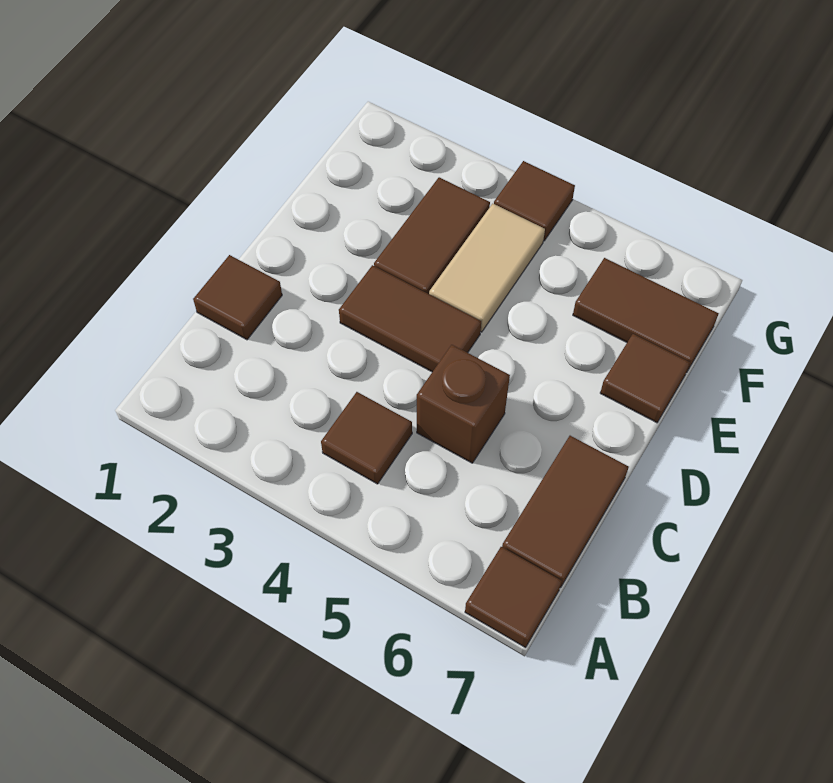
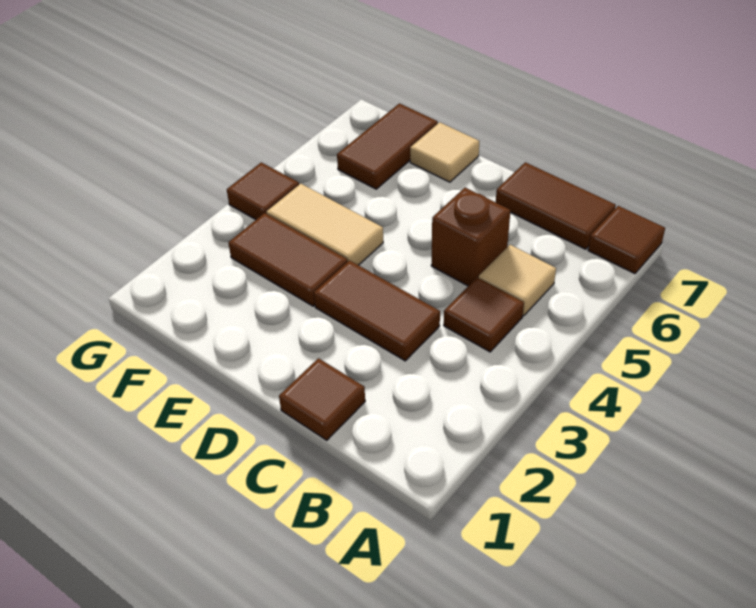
none -> tan 1x1 tile [479,245,556,316]
brown 1x2 tile [339,265,481,372] -> brown 1x2 tile turned to [314,260,440,361]
brown 1x1 tile [600,334,690,423] -> tan 1x1 tile [410,122,479,182]

